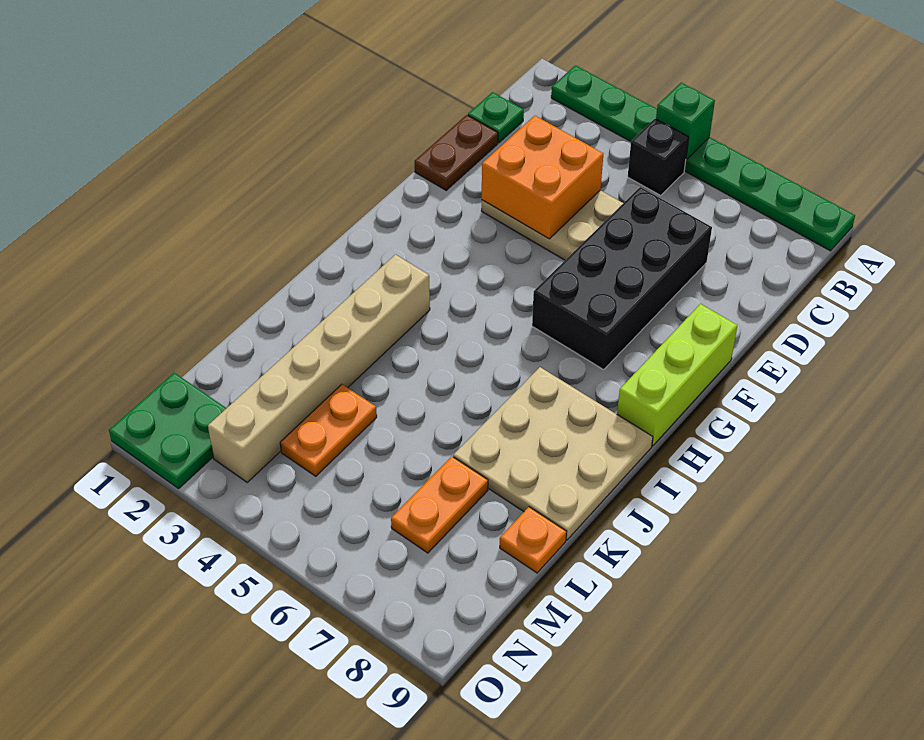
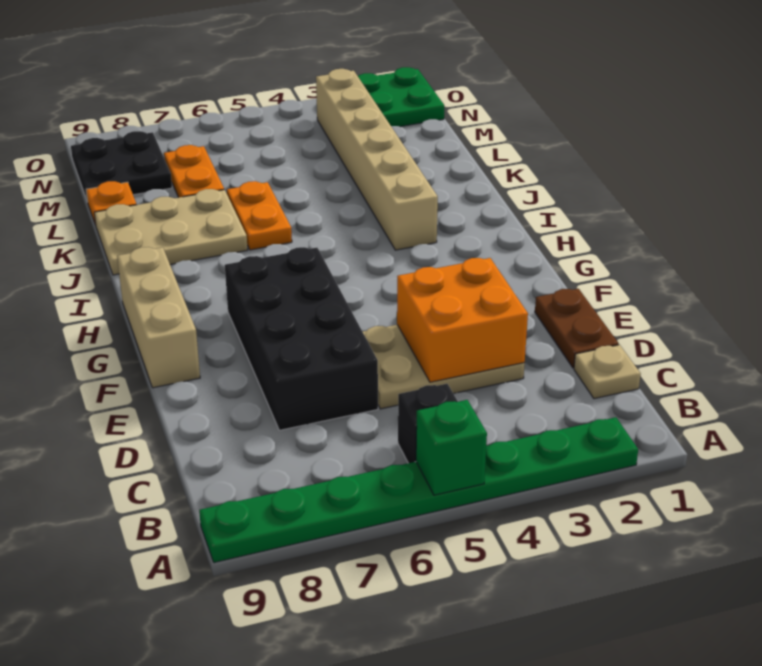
green 1x1 plate [468,92,524,143] -> tan 1x1 plate [574,345,641,399]
lime 1x3 brick [617,304,737,446] -> tan 1x3 brick [117,247,200,388]
tan 3x3 plate [453,367,653,540] -> tan 2x3 plate [94,189,248,275]
orange 1x2 plate [280,384,377,476] -> orange 1x2 plate moved to [227,181,292,250]
none -> black 2x2 plate [71,131,172,202]

